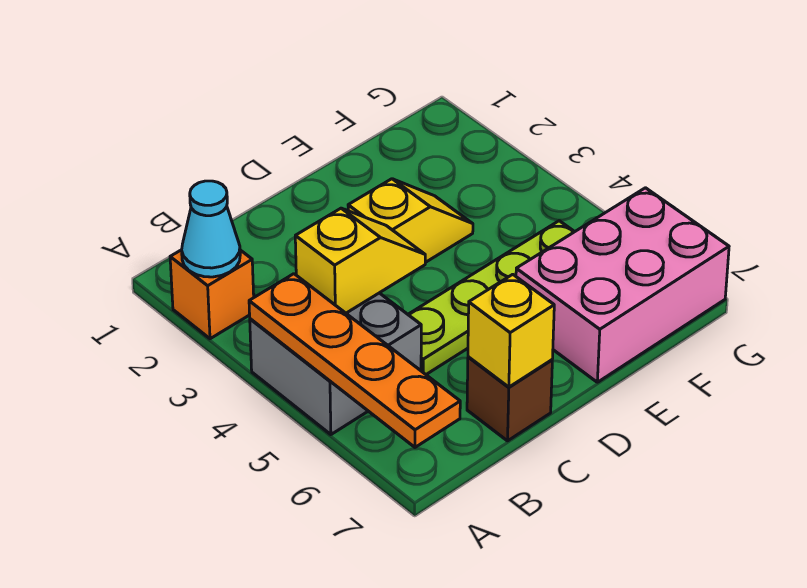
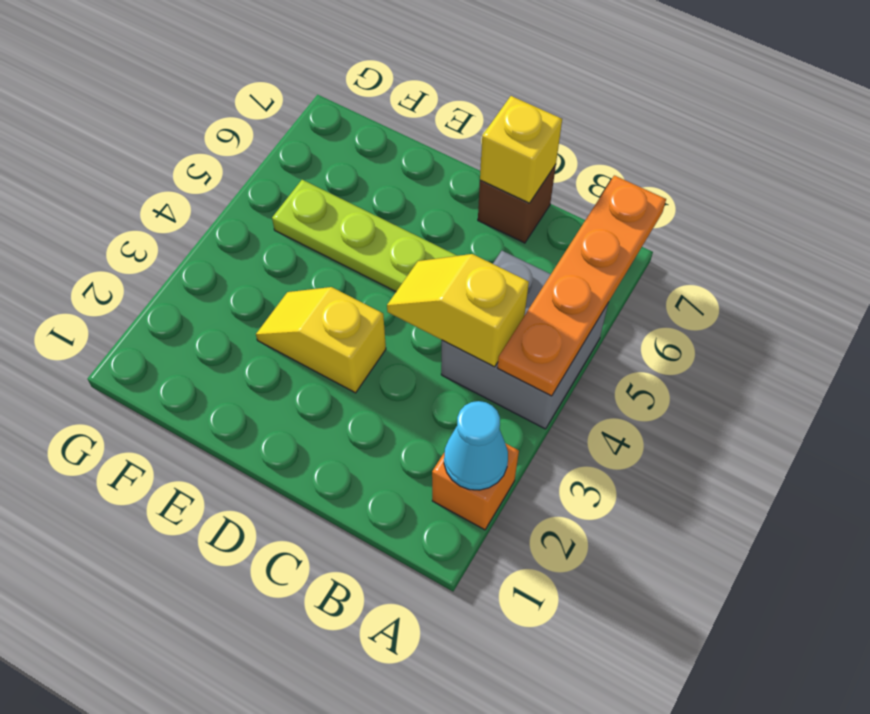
pink 2x3 brick [516,188,729,382] -> none

